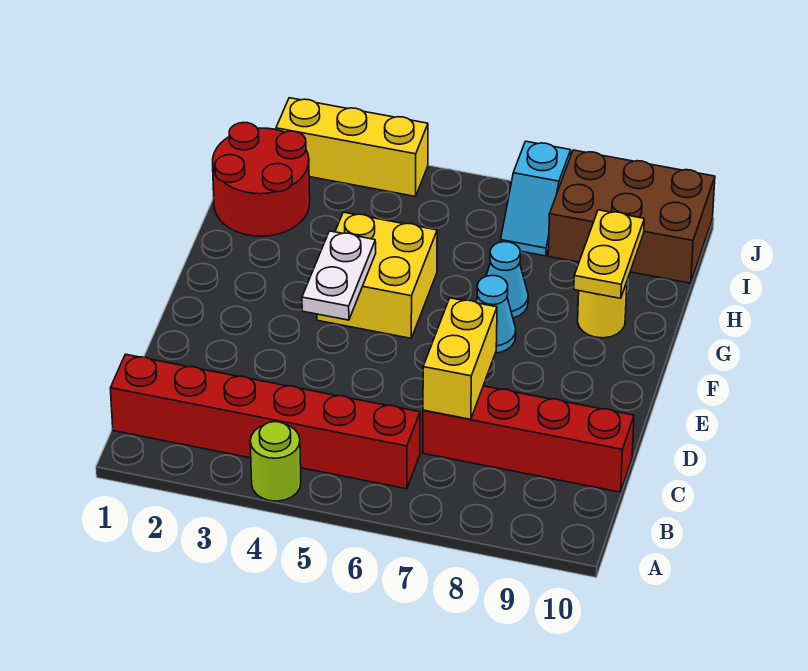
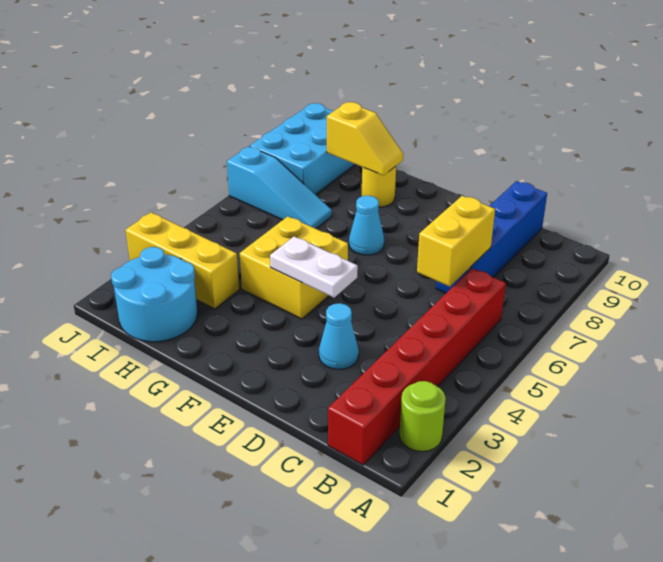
lime 1x1 round brick [250,422,301,501] -> lime 1x1 round brick moved to [399,381,446,451]
red 1x4 brick [423,386,634,492] -> blue 1x4 brick [436,181,547,293]
yellow 1x2 brick [423,298,497,419] -> yellow 1x2 brick turned to [417,196,495,287]
cyan 1x1 cone [486,242,528,318] -> cyan 1x1 cone moved to [319,303,359,369]
yellow 1x2 plate [574,210,644,298] -> yellow 1x2 slope [327,102,403,175]
red 2x2 round brick [213,123,310,236] -> cyan 2x2 round brick [111,247,198,342]
cyan 1x2 slope [501,141,571,256] -> cyan 1x3 slope [227,146,332,229]
brown 2x3 brick [548,150,715,283] -> cyan 2x3 brick [250,103,355,195]
yellow 1x3 brick [276,98,428,197] -> yellow 1x3 brick turned to [125,212,239,309]

